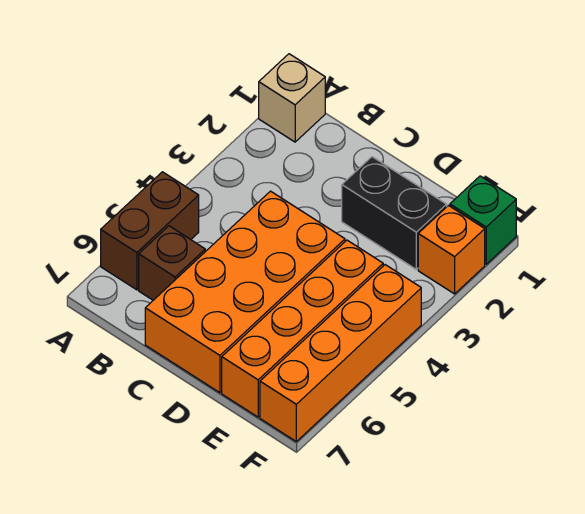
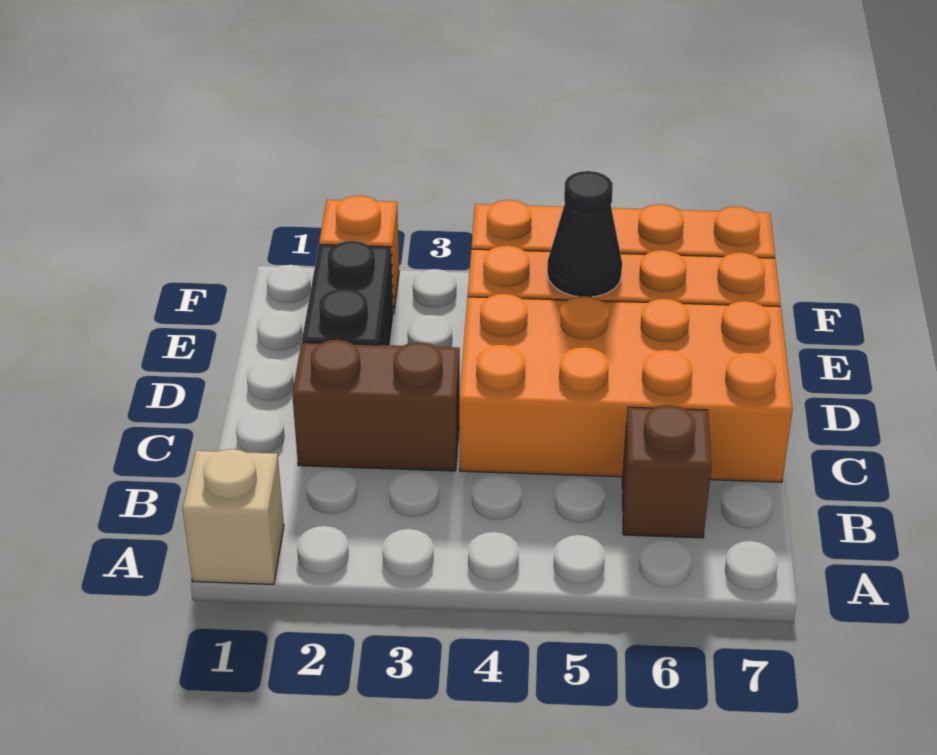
brown 1x2 brick [101,172,199,290] -> brown 1x2 brick moved to [292,340,460,471]
none -> black 1x1 cone [547,171,622,297]
green 1x1 brick [450,176,516,264] -> none

